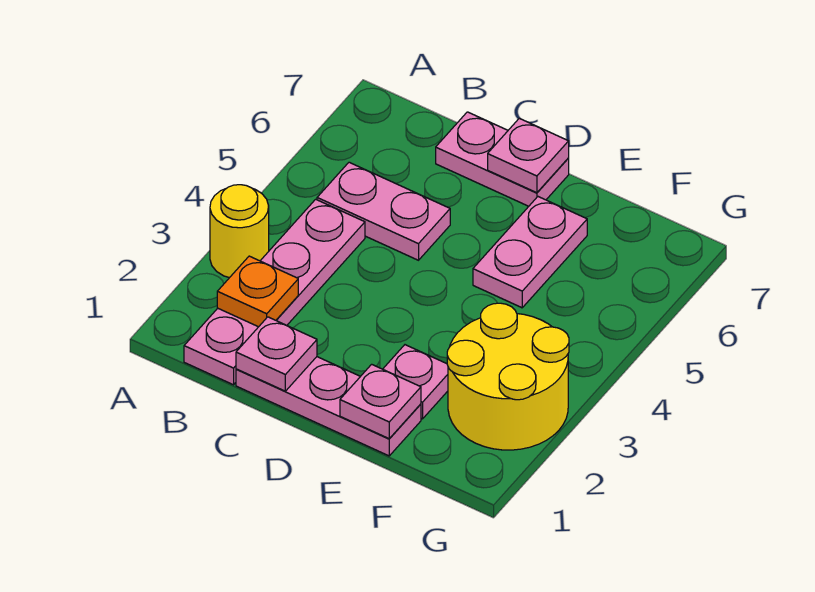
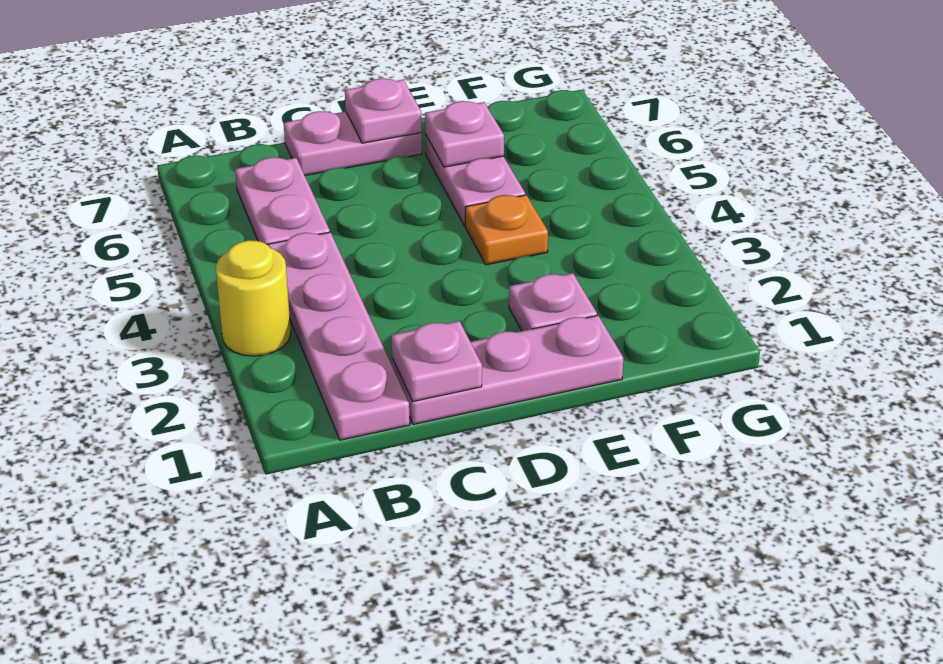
orange 1x1 plate [217,256,298,327] -> orange 1x1 plate moved to [465,195,548,265]
pink 1x2 plate [317,162,450,260] -> pink 1x2 plate turned to [235,157,330,244]
pink 1x1 plate [340,364,421,439] -> pink 1x1 plate moved to [425,101,504,167]
yellow 2x2 round brick [447,303,569,450] -> none

